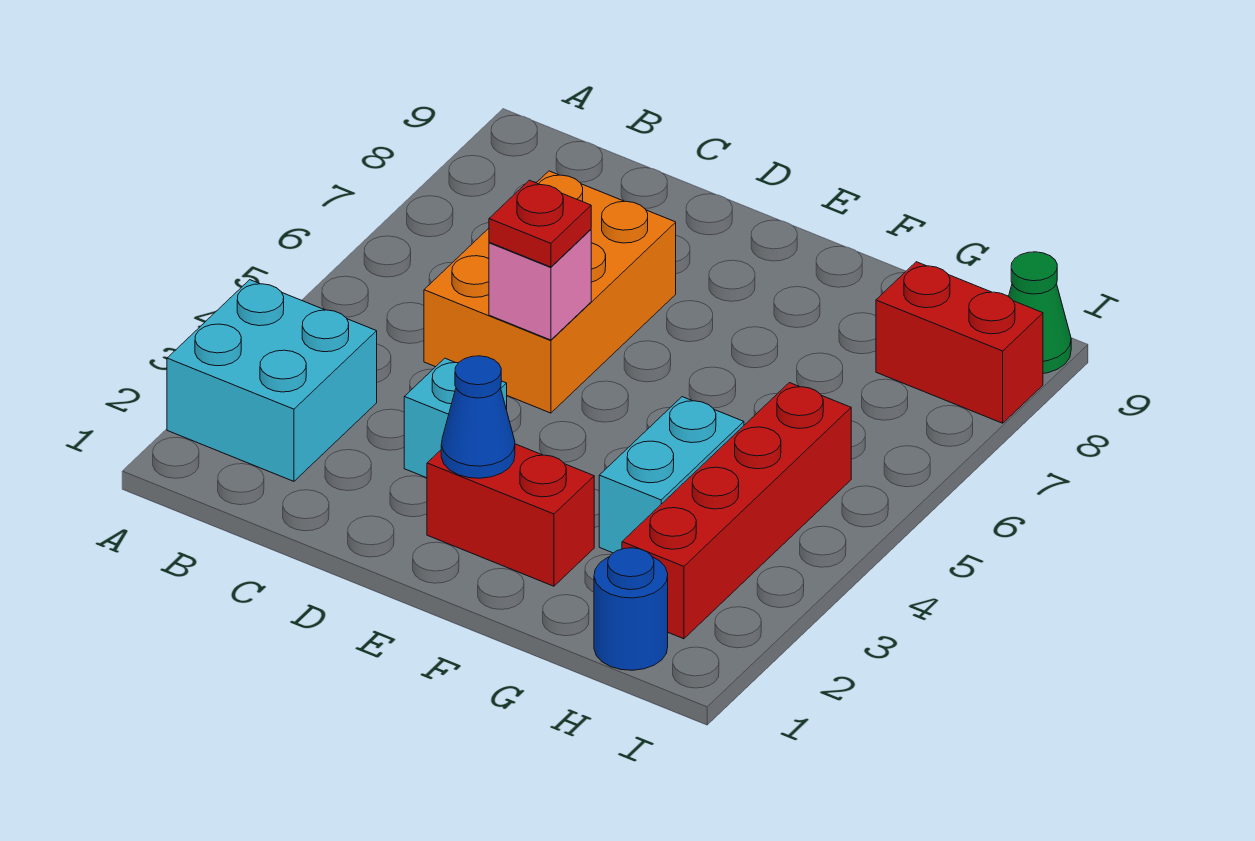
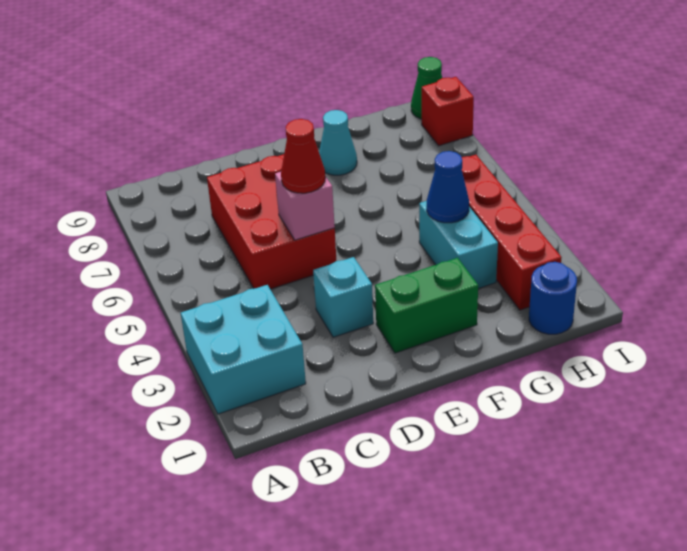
orange 2x3 brick [424,171,676,413] -> red 2x3 brick [207,154,336,289]
red 1x1 plate [489,180,591,267] -> red 1x1 cone [281,119,325,193]
red 1x2 brick [427,444,594,586] -> green 1x2 brick [375,258,478,353]
blue 1x1 cone [441,356,515,478] -> blue 1x1 cone moved to [427,151,469,223]
none -> cyan 1x1 cone [319,110,357,175]
red 1x2 brick [876,262,1043,423] -> red 1x1 brick [422,77,474,146]

